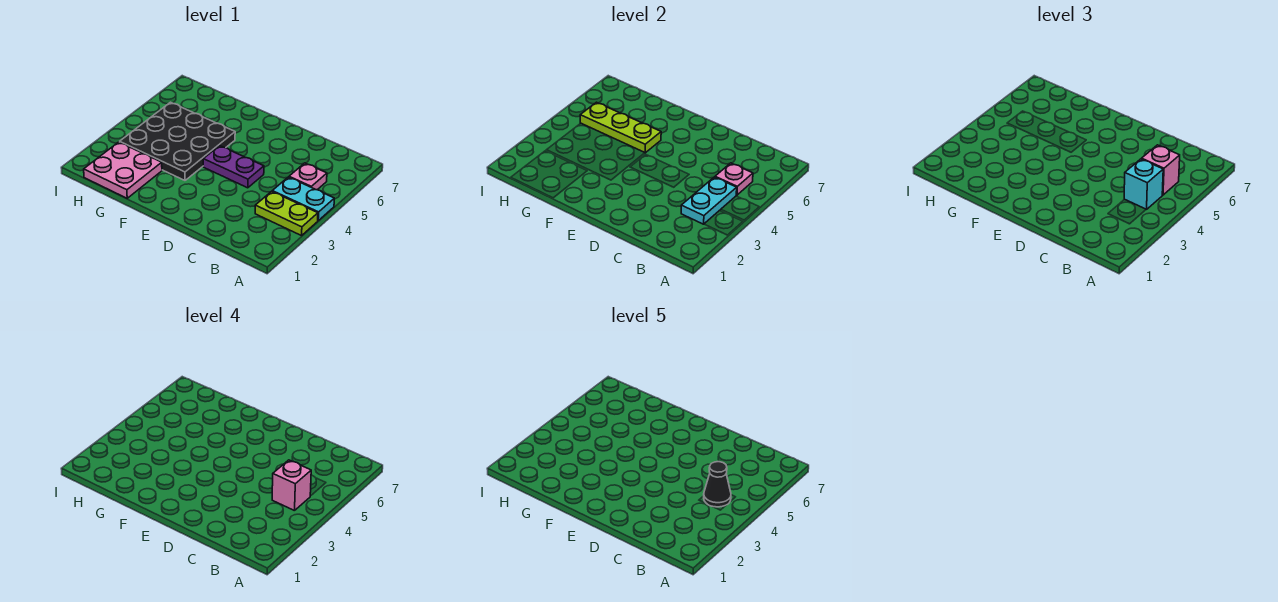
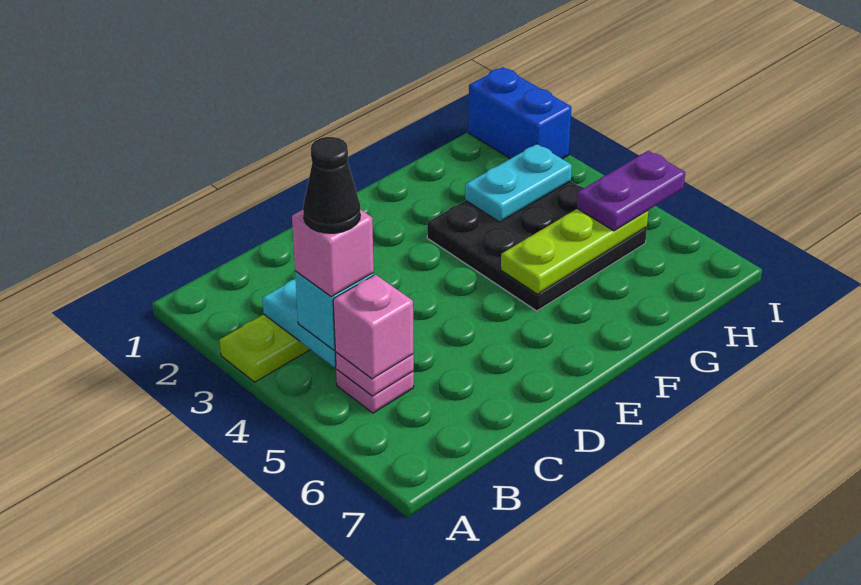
cyan 1x2 plate [272,177,334,220] -> cyan 1x2 plate moved to [465,144,572,222]
purple 1x2 plate [203,146,264,188] -> purple 1x2 plate moved to [577,151,685,231]
pink 2x2 plate [84,142,162,198] -> none
none -> blue 1x2 brick [468,67,571,159]

